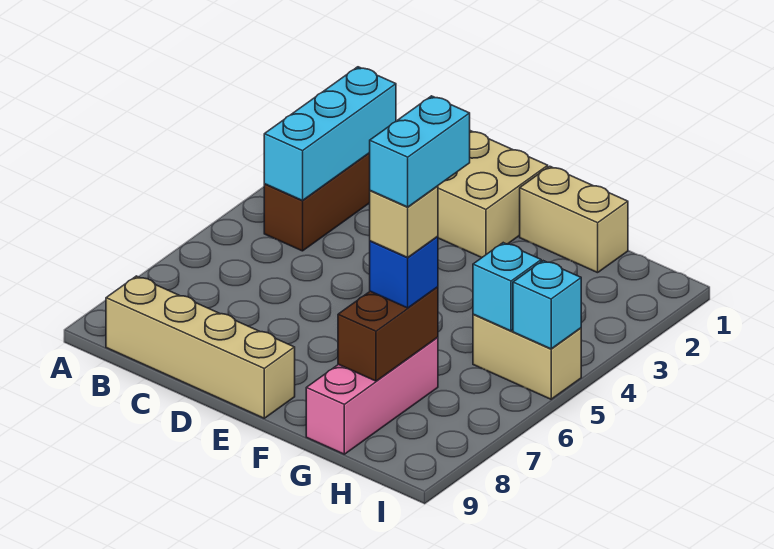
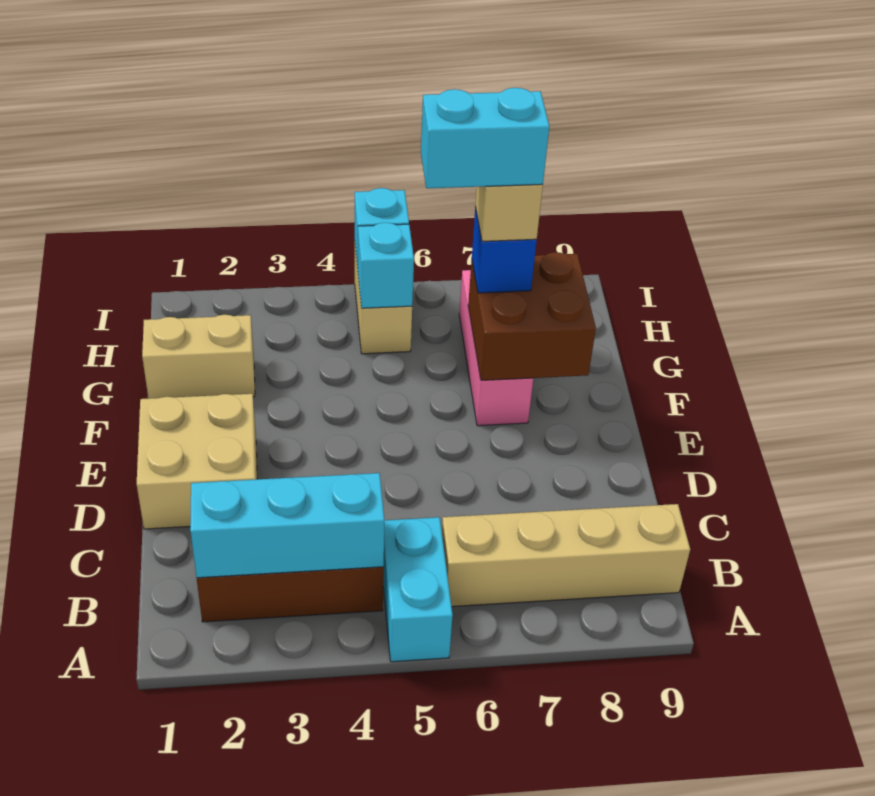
none -> cyan 1x2 brick [383,517,453,662]
tan 1x4 brick [106,276,295,418] -> tan 1x4 brick turned to [442,504,690,607]
tan 1x2 brick [520,166,628,273] -> tan 1x2 brick turned to [142,315,255,399]
pink 1x3 brick [306,337,438,454] -> pink 1x3 brick turned to [459,270,533,426]
brown 1x2 brick [338,287,438,381] -> brown 2x2 brick [468,252,596,380]

